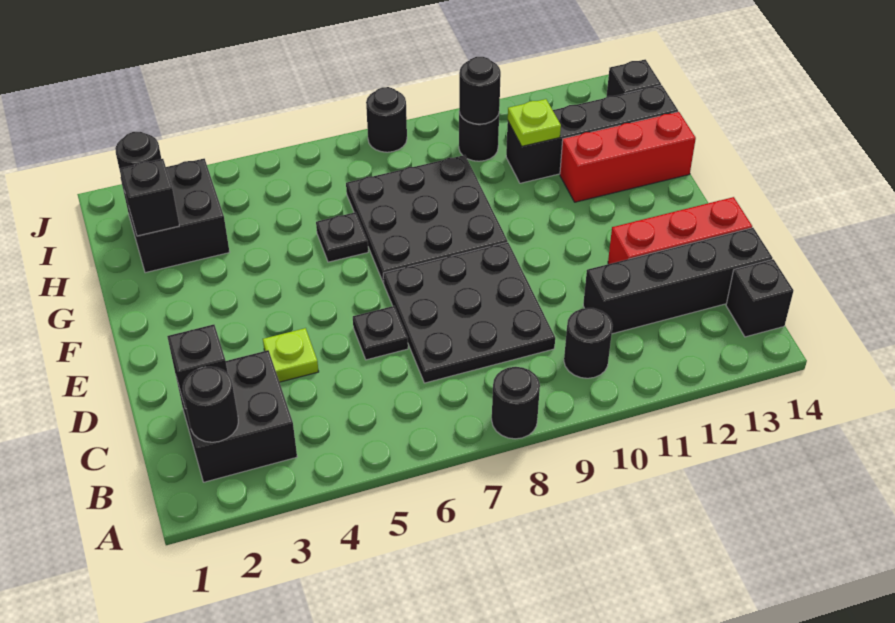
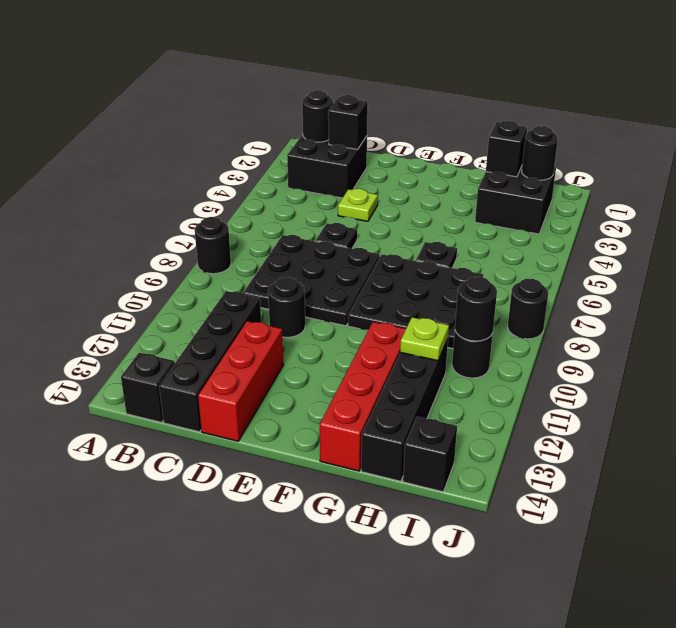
black 1x1 round brick [564,308,613,378] -> black 1x1 round brick moved to [268,277,305,337]
red 1x3 brick [560,112,696,202] -> red 1x4 brick [320,322,406,471]

